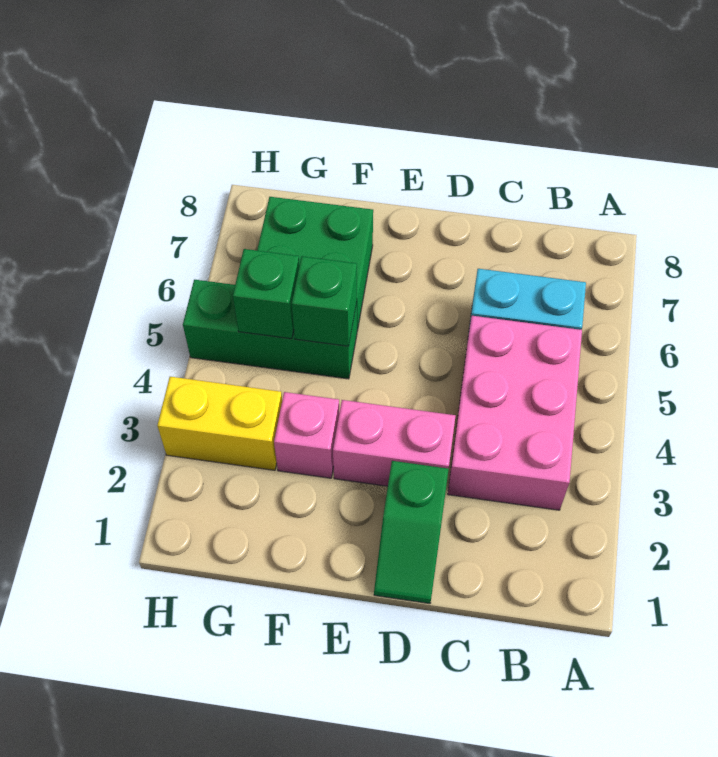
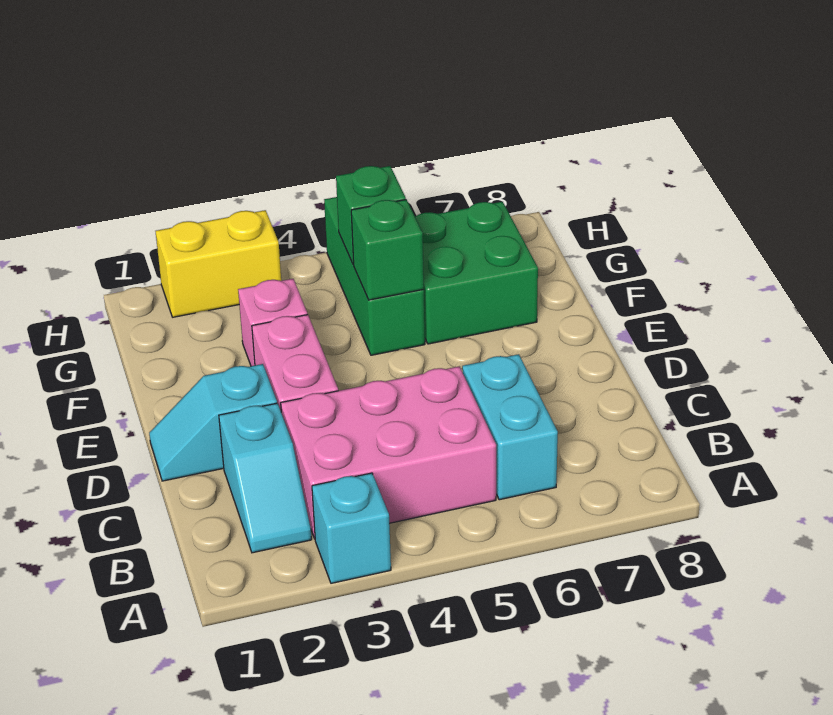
none -> cyan 1x1 brick [312,473,391,583]
none -> cyan 1x2 slope [219,403,312,553]
green 1x2 slope [374,461,449,604] -> cyan 1x2 slope [149,364,277,481]
yellow 1x2 brick [157,377,282,470] -> yellow 1x2 brick turned to [156,210,281,317]

